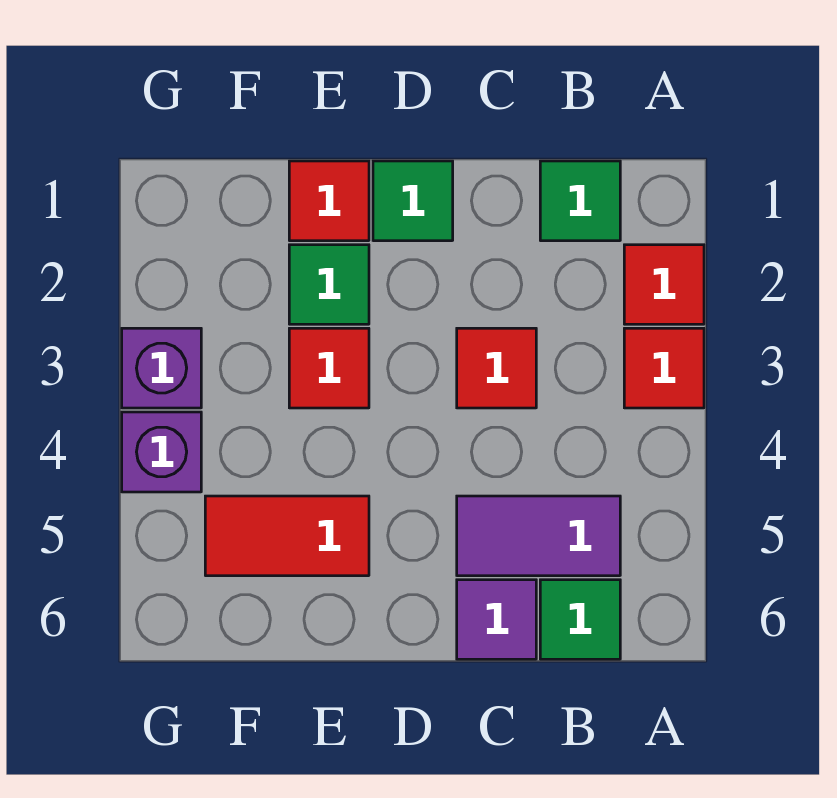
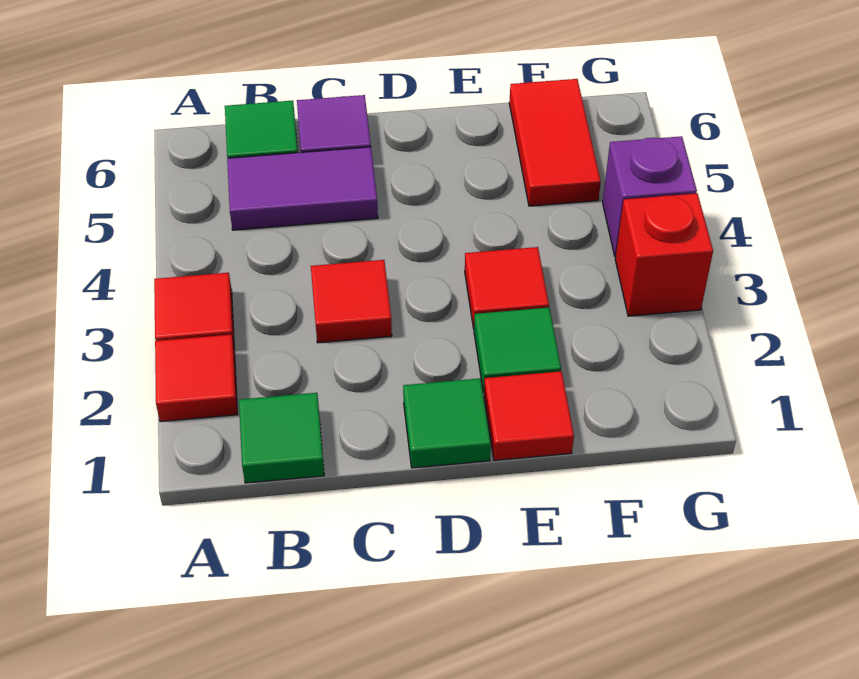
red 1x2 tile [205,496,369,576] -> red 1x2 tile turned to [509,79,601,206]
purple 1x1 brick [122,328,201,408] -> red 1x1 brick [615,193,713,316]

